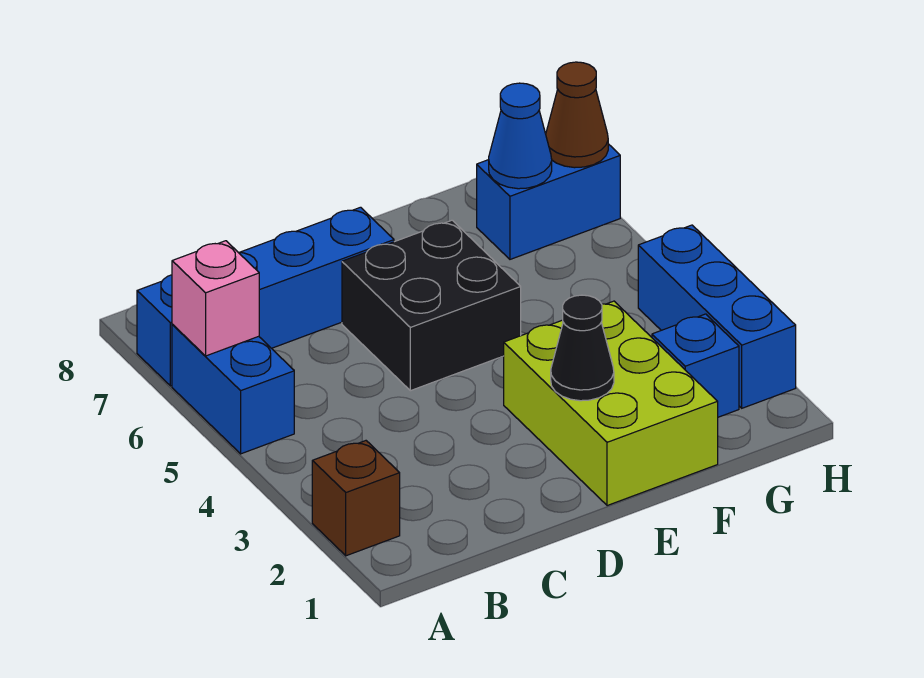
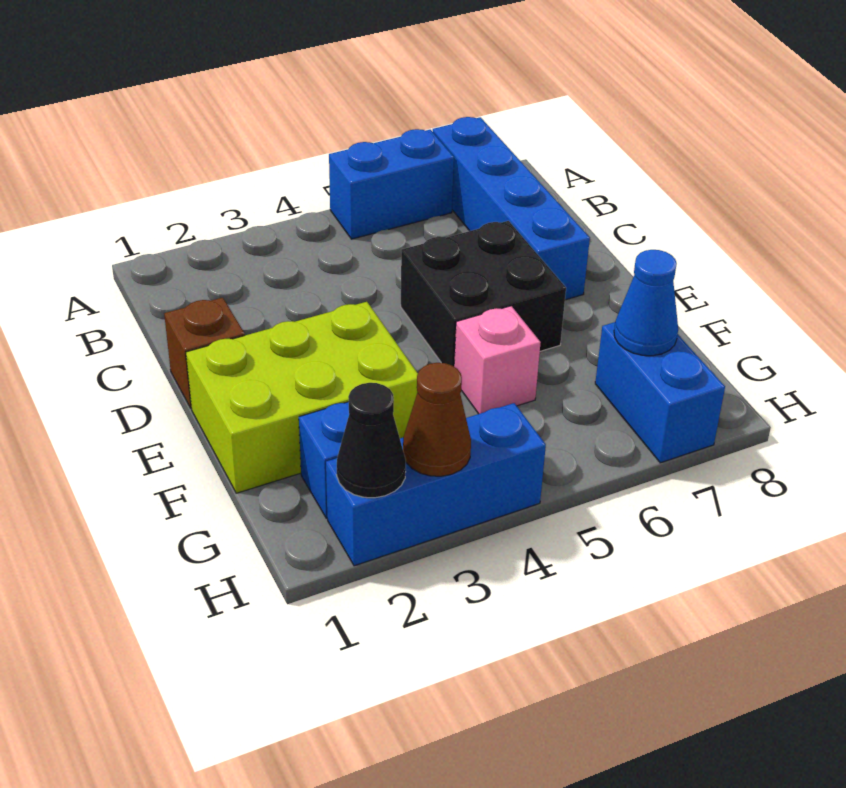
brown 1x1 brick [312,441,400,556] -> brown 1x1 brick moved to [164,297,245,408]
pink 1x1 brick [172,241,259,356] -> pink 1x1 brick moved to [454,306,541,414]
black 1x1 cone [551,295,614,401] -> black 1x1 cone moved to [337,383,406,498]
brown 1x1 cone [546,62,608,168] -> brown 1x1 cone moved to [403,363,471,476]

